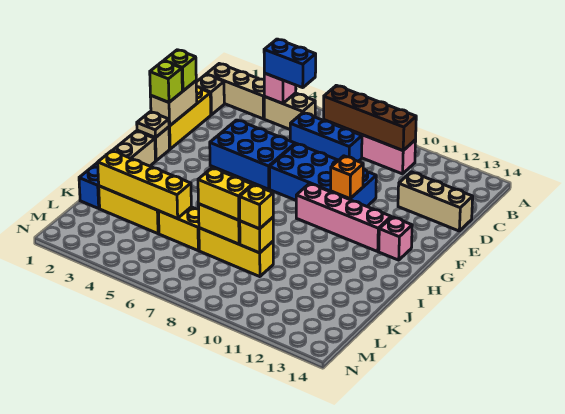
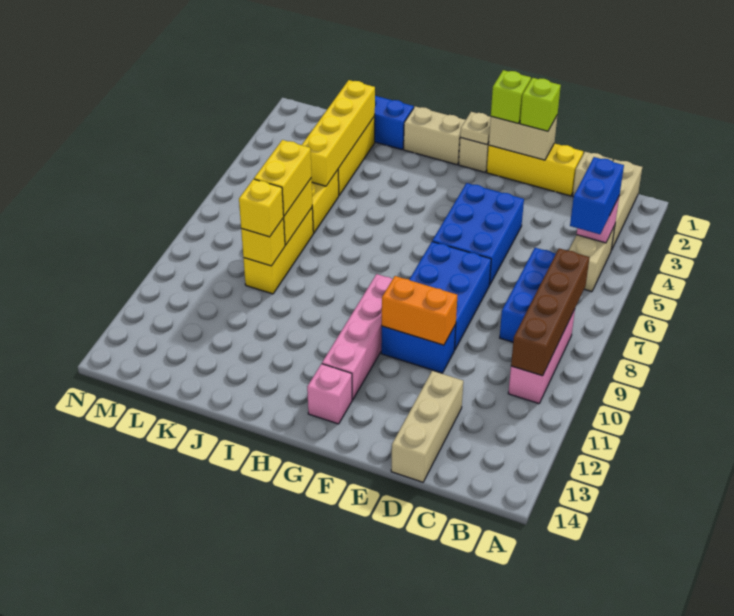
orange 1x1 brick [331,156,363,199] -> orange 1x2 brick [382,276,457,345]

